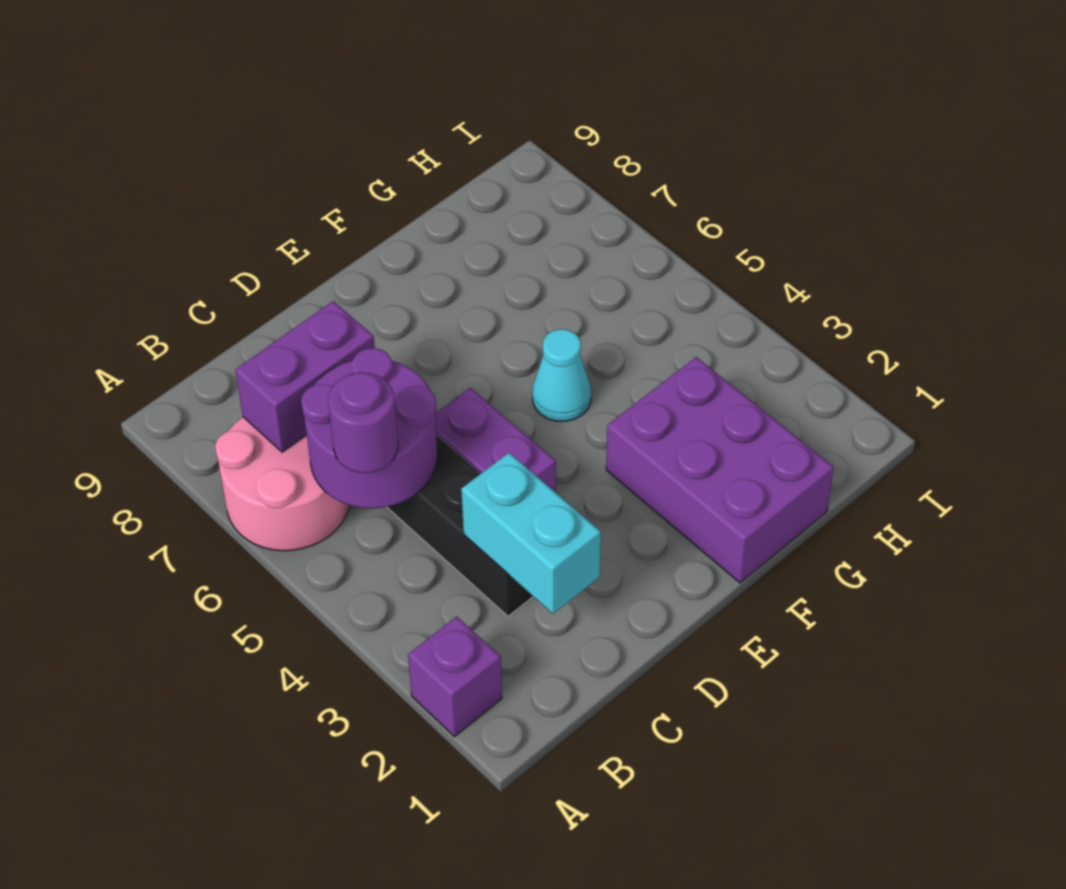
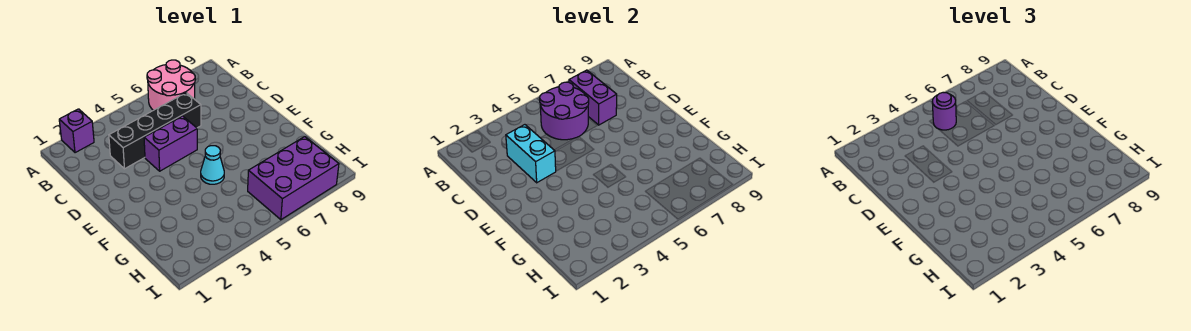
cyan 1x2 brick [461,453,601,614] -> cyan 1x2 brick turned to [506,125,556,183]
purple 2x3 brick [606,357,834,583] -> purple 2x3 brick moved to [248,137,339,220]

